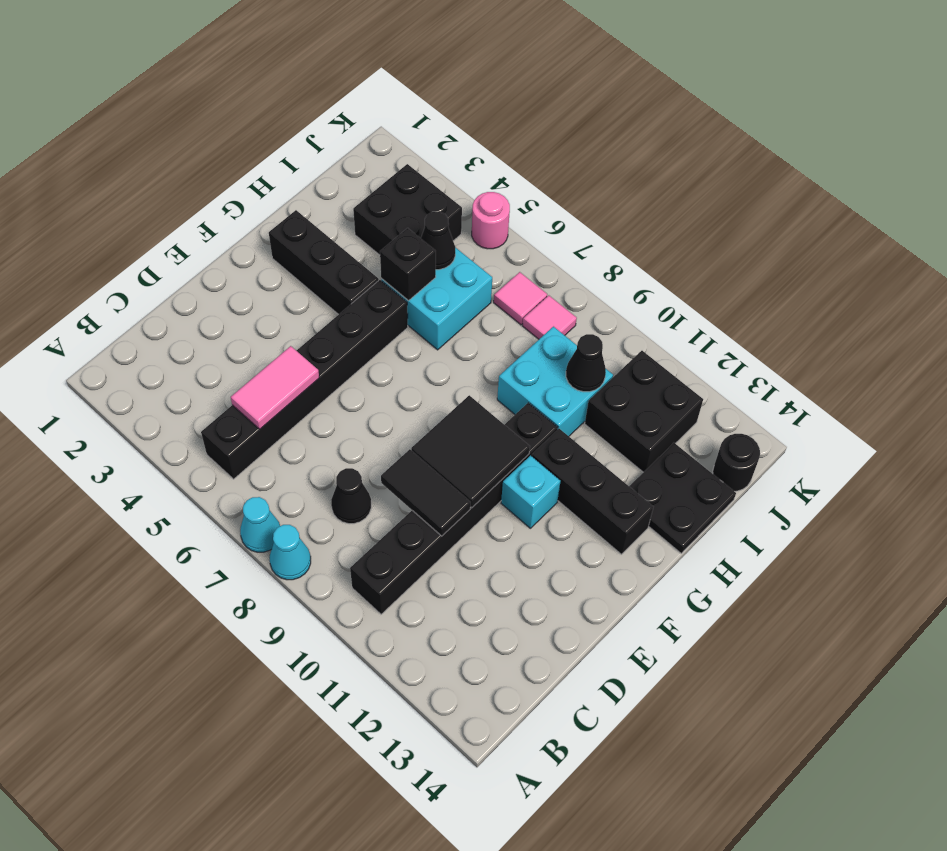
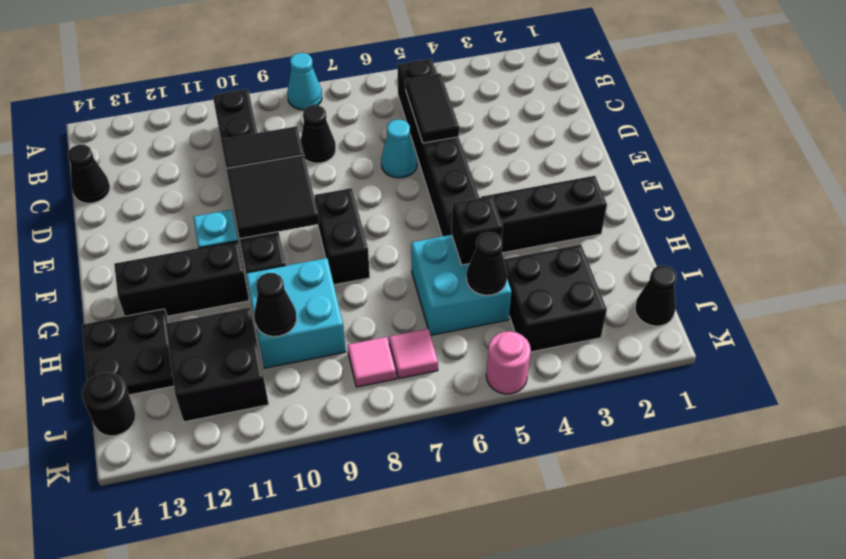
cyan 1x1 cone [240,497,280,552] -> cyan 1x1 cone moved to [381,120,417,178]
pink 1x2 tile [231,346,319,429] -> black 1x2 tile [406,74,459,143]
none -> black 1x1 cone [68,145,110,203]
none -> black 1x2 brick [314,188,370,285]
none -> black 1x1 cone [635,266,677,326]

